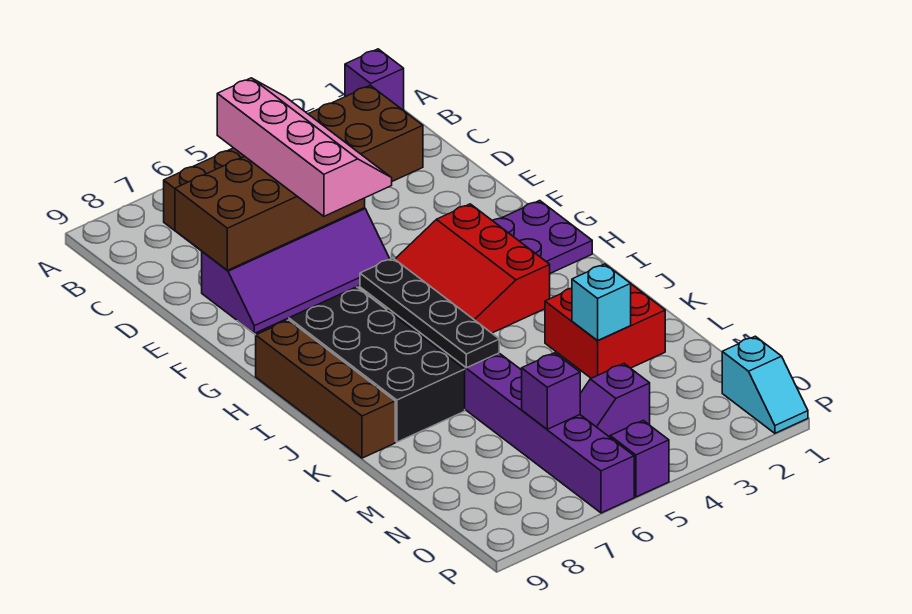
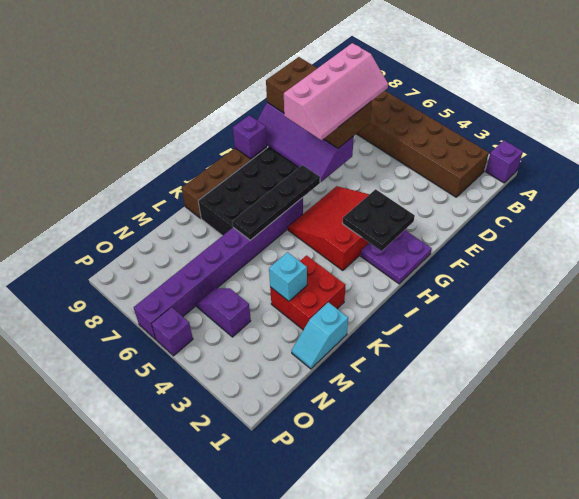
none -> black 2x2 plate [342,189,415,251]
purple 1x1 brick [522,353,580,429] -> purple 1x1 brick moved to [233,115,267,159]
cyan 1x2 slope [722,336,808,433] -> cyan 1x2 slope moved to [291,302,348,369]

